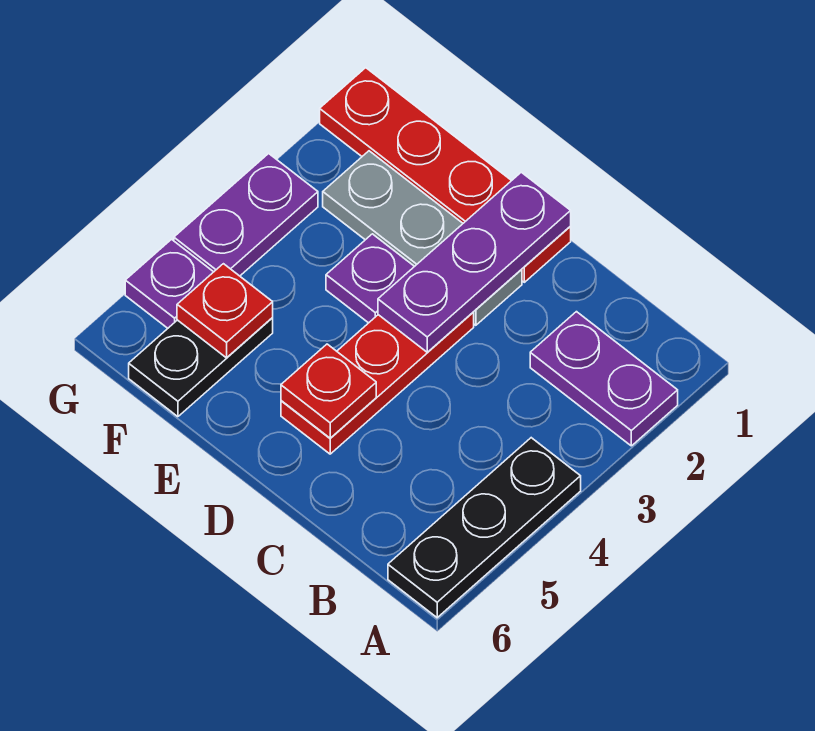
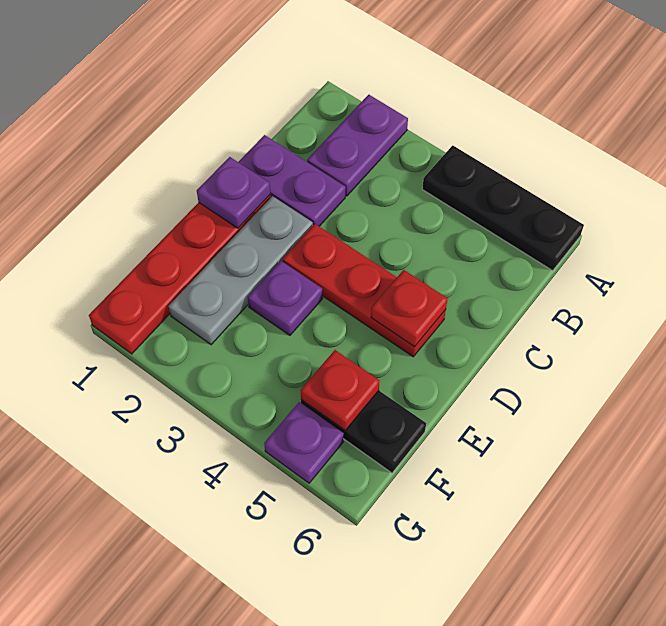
purple 1x3 plate [378,172,571,352] -> purple 1x1 plate [197,157,270,228]
purple 1x2 plate [174,154,318,276] -> purple 1x2 plate moved to [239,135,346,226]

